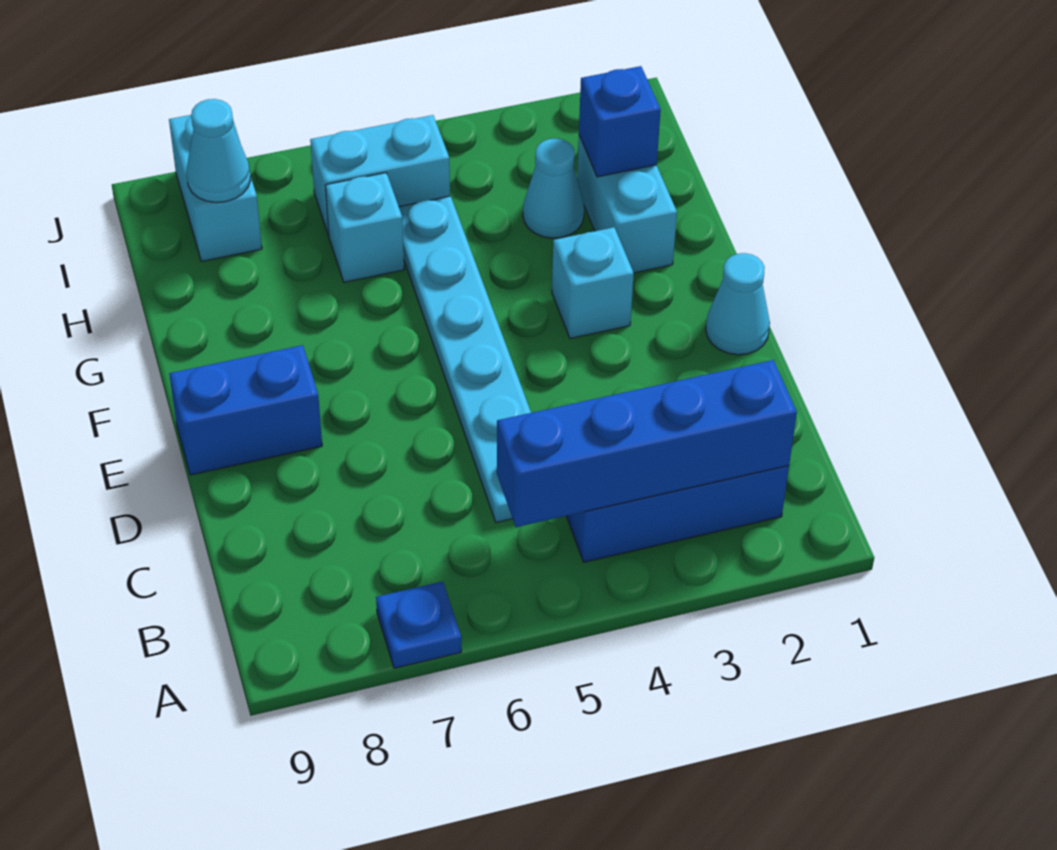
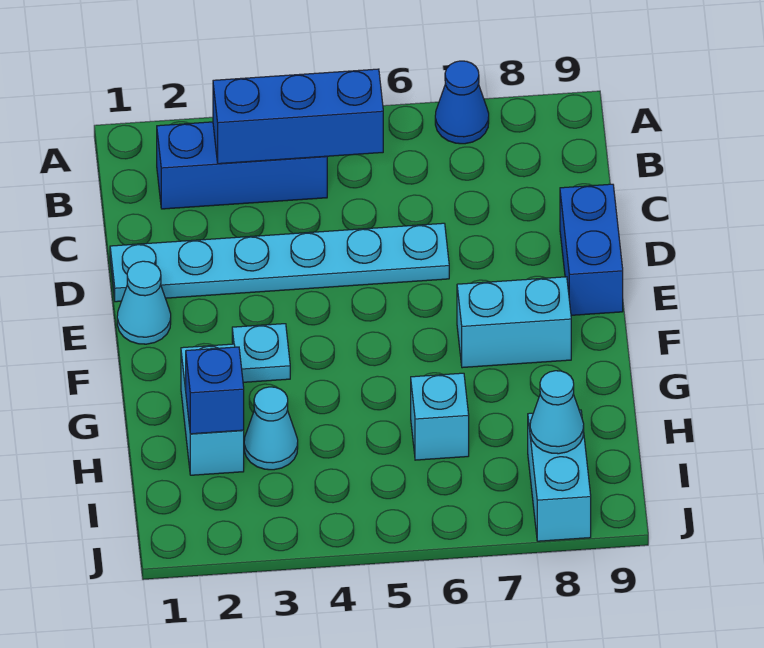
blue 1x1 plate [376,582,461,668] -> blue 1x1 cone [435,61,489,144]
blue 1x4 brick [497,360,797,527] -> blue 1x3 brick [213,69,383,164]
cyan 1x6 plate [399,196,531,522] -> cyan 1x6 plate turned to [110,223,449,302]
blue 1x2 brick [169,345,322,475] -> blue 1x2 brick turned to [560,184,623,315]
cyan 1x1 brick [552,227,634,338] -> cyan 1x1 plate [232,324,290,382]
cyan 1x2 brick [310,115,450,236] -> cyan 1x2 brick moved to [457,277,571,368]

